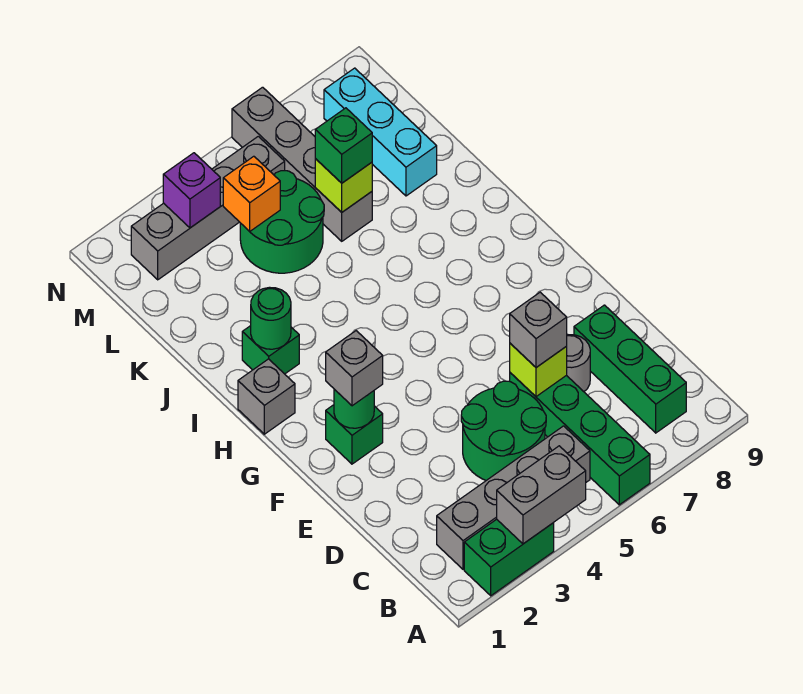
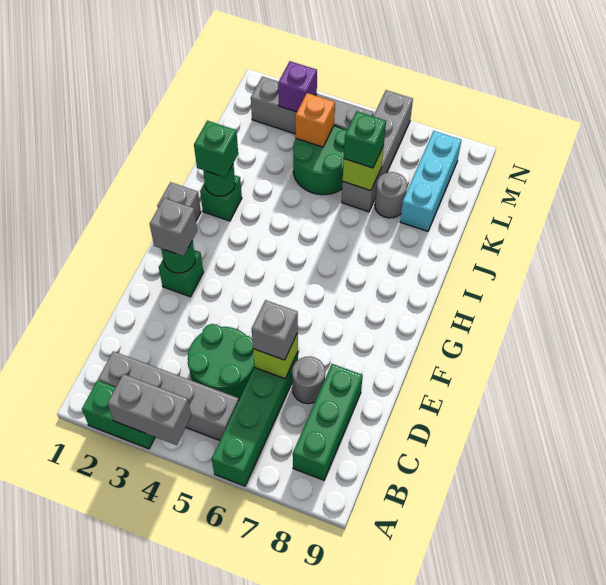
none -> green 1x1 brick [194,121,238,178]
none -> grey 1x1 round brick [375,172,407,218]

